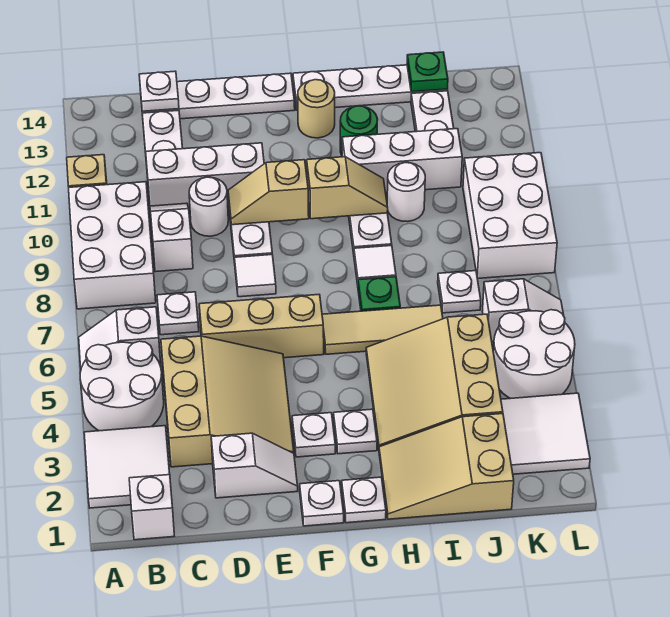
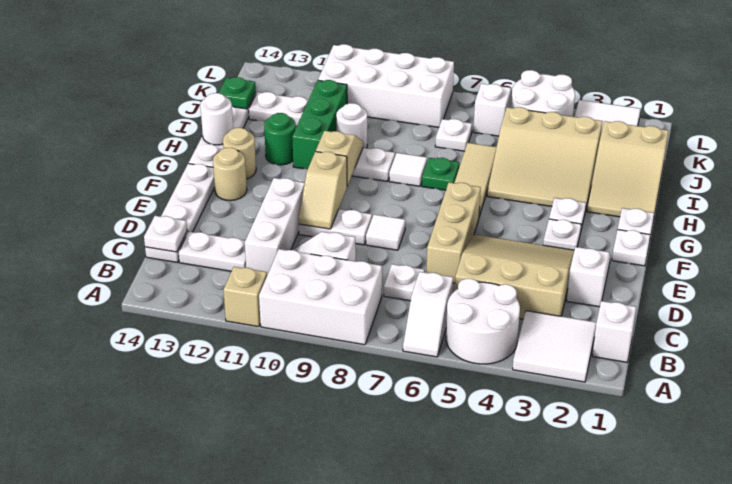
white 1x1 round brick [189,177,228,236] -> white 1x1 round brick moved to [200,93,233,145]
none -> tan 1x1 round brick [213,148,247,201]
white 1x3 brick [342,129,462,193] -> green 1x3 brick [292,80,347,169]
white 2x3 brick [463,153,557,279] -> white 2x4 brick [318,44,454,127]

